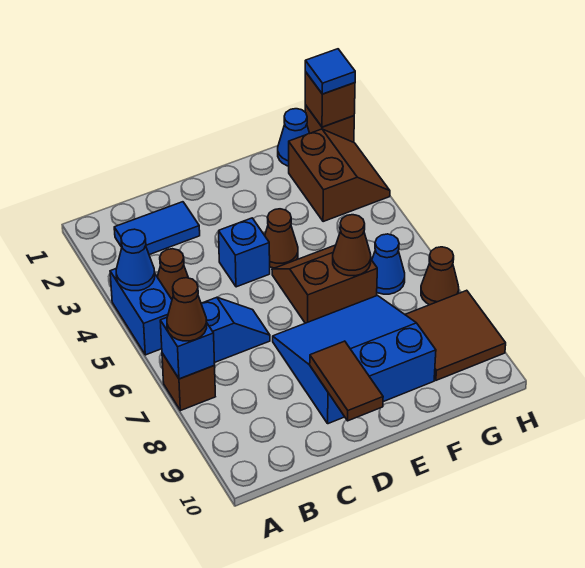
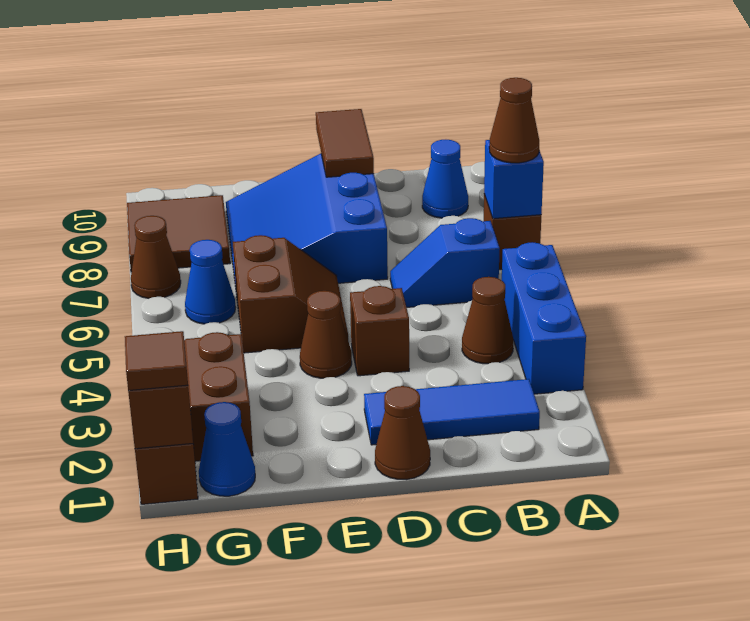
blue 1x2 brick [110,269,172,355] -> blue 1x3 brick [502,242,586,394]
blue 1x1 cone [116,229,155,291] -> blue 1x1 cone moved to [422,140,468,218]
blue 1x2 tile [114,202,200,255] -> blue 1x3 tile [364,379,540,445]
blue 1x1 brick [219,218,270,287] -> brown 1x1 brick [350,286,409,376]
blue 3x3 slope [273,296,436,424] -> blue 3x3 slope turned to [226,154,388,286]
brown 2x2 slope [272,245,377,323] -> brown 2x2 slope turned to [233,235,348,353]
brown 1x1 cone [333,215,371,276] -> brown 1x1 cone moved to [375,386,430,480]
blue 1x1 tile [305,49,355,94] -> brown 1x1 tile [125,331,188,391]

